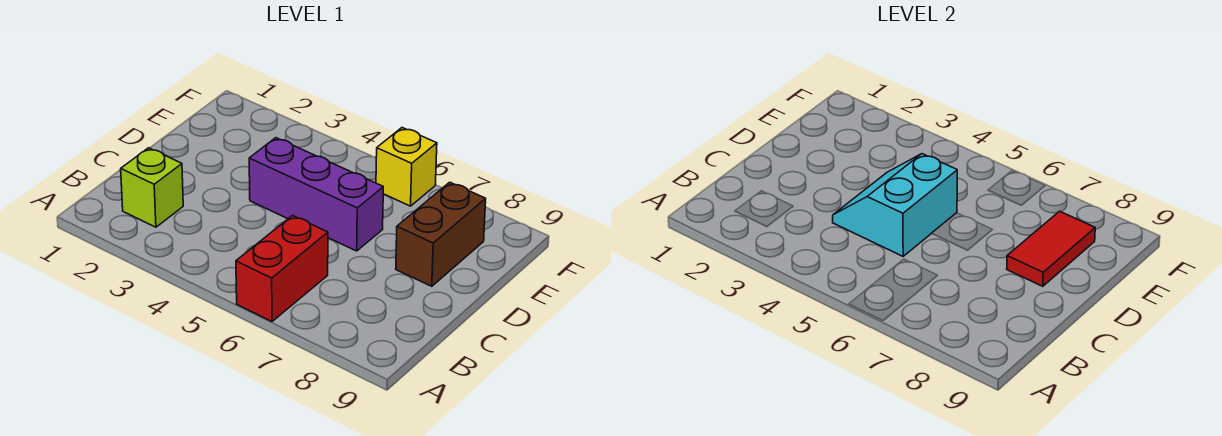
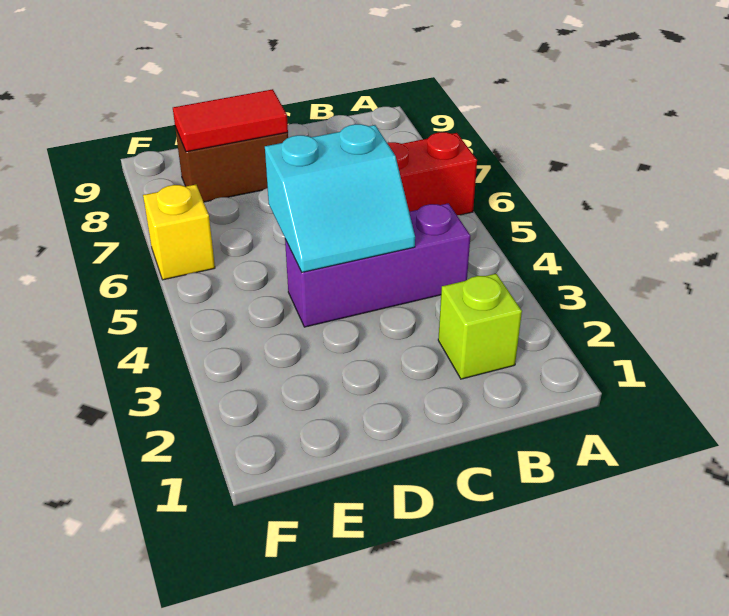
purple 1x3 brick [249,138,383,251] -> purple 1x3 brick turned to [285,203,470,327]

